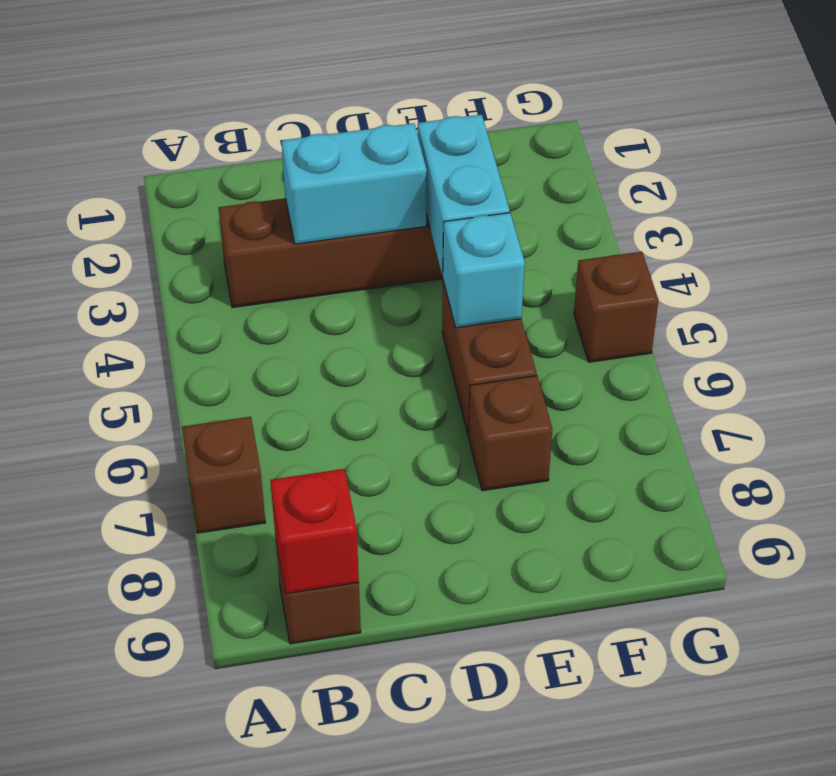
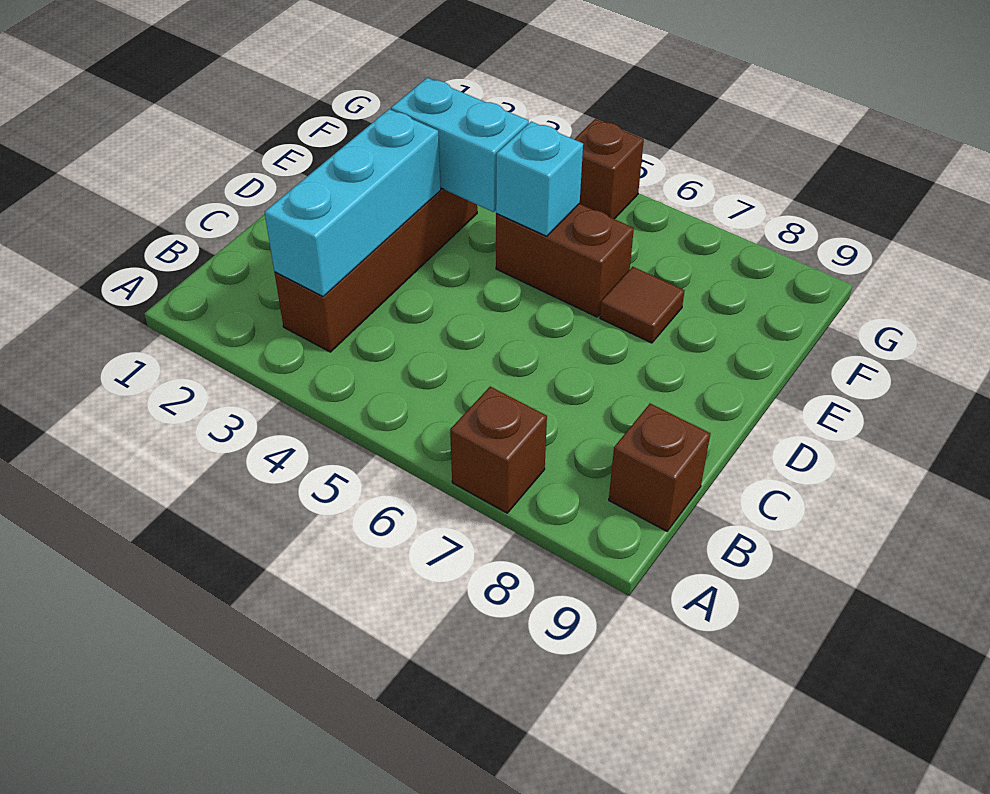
red 1x1 brick [270,469,359,594] -> none
cyan 1x2 brick [281,123,427,244] -> cyan 1x3 brick [265,109,441,297]
brown 1x1 brick [469,376,552,491] -> brown 1x1 tile [600,267,685,343]

